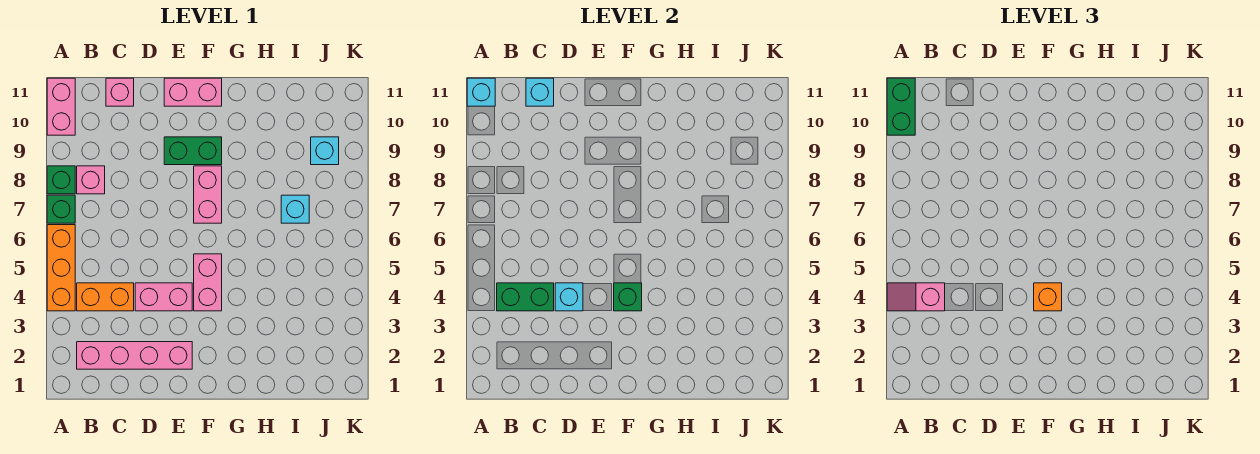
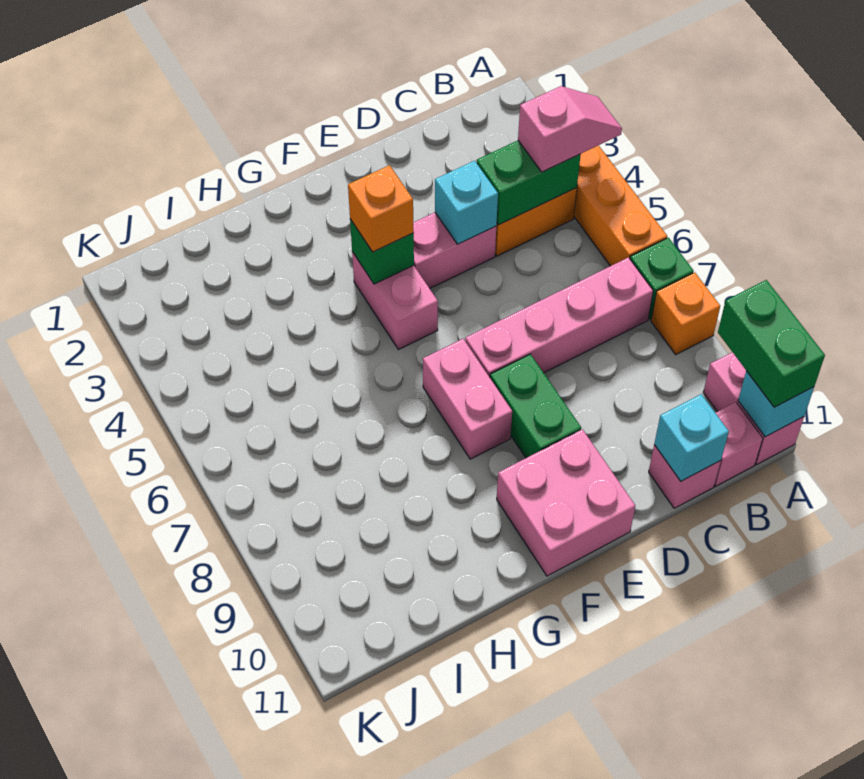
green 1x1 brick [47,166,75,194] -> orange 1x1 brick [651,272,720,354]
pink 1x4 brick [77,342,192,369] -> pink 1x4 brick moved to [465,257,653,377]
pink 1x1 brick [77,166,105,194] -> pink 1x1 brick moved to [714,402,763,486]
green 1x2 brick [164,137,222,165] -> green 1x2 brick turned to [490,354,581,458]
pink 1x2 brick [164,78,222,106] -> pink 2x2 brick [497,429,635,576]
cyan 1x1 brick [281,195,309,223] -> none
cyan 1x1 brick [311,137,339,165] -> none

